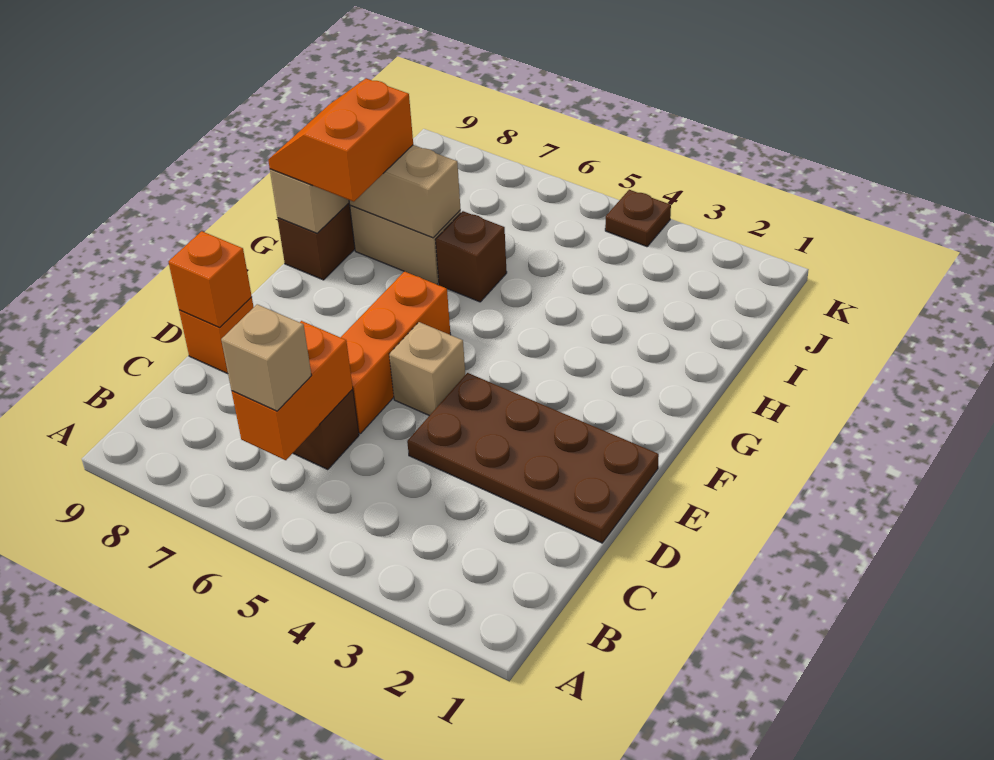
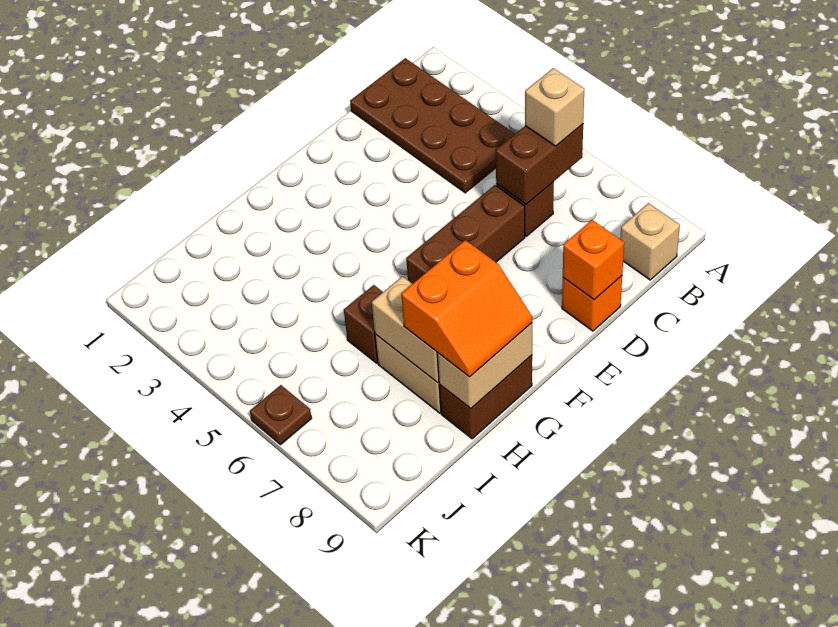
orange 1x2 brick [232,321,353,460] -> brown 1x2 brick [496,124,583,204]
brown 2x4 plate [407,373,659,543] -> brown 2x4 plate moved to [350,58,515,193]
orange 1x3 brick [341,271,451,434] -> brown 1x3 brick [406,185,525,284]
tan 1x1 brick [389,322,465,416] -> tan 1x1 brick moved to [620,203,680,280]
brown 1x1 plate [605,190,671,247] -> brown 1x1 plate moved to [250,385,312,444]

